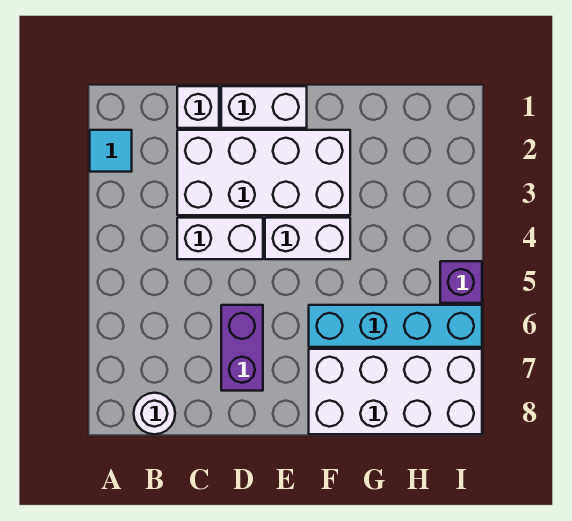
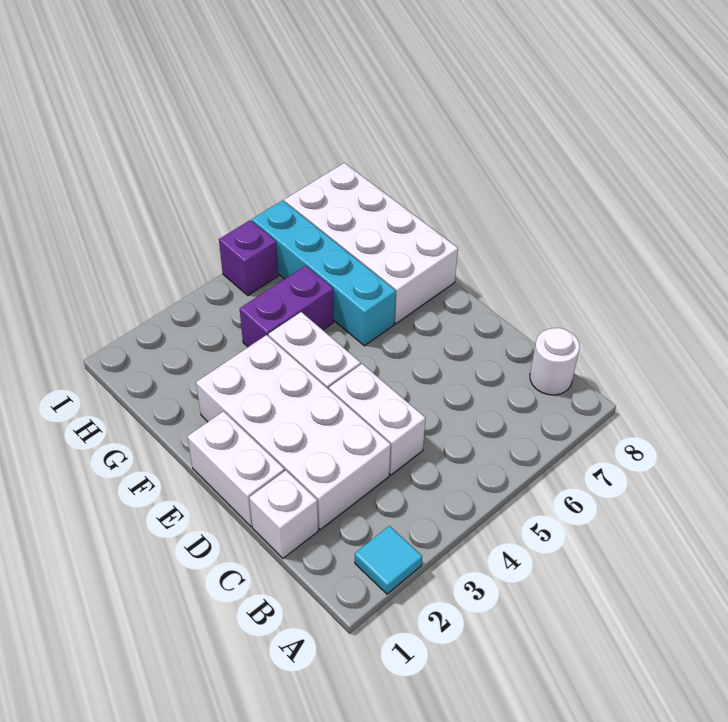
purple 1x2 brick [221,305,263,391] -> purple 1x2 brick moved to [240,266,334,347]

